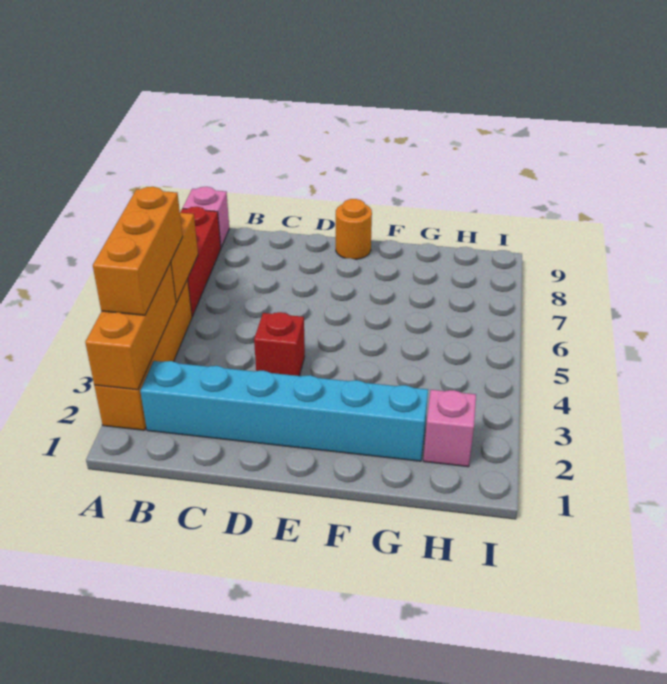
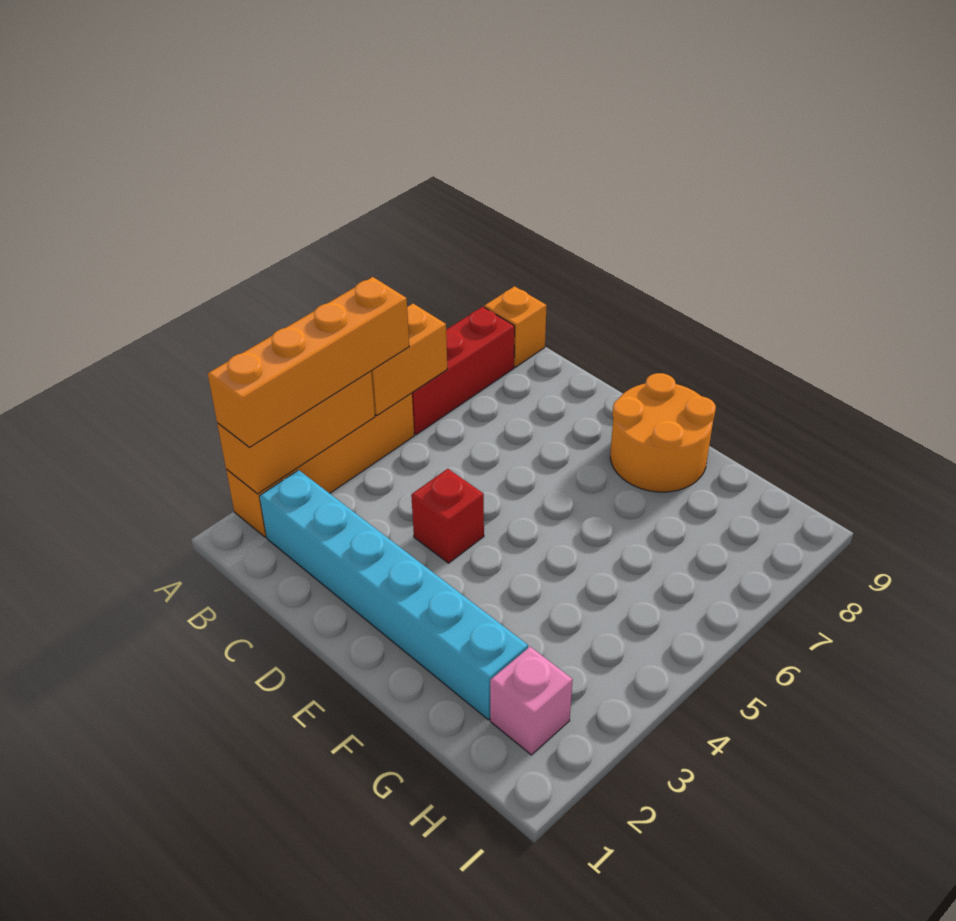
orange 1x3 brick [93,187,183,315] -> orange 1x4 brick [208,277,409,447]
pink 1x1 brick [183,187,229,247] -> orange 1x1 brick [484,286,547,367]
orange 1x1 round brick [336,199,372,259] -> orange 2x2 round brick [610,373,716,492]

